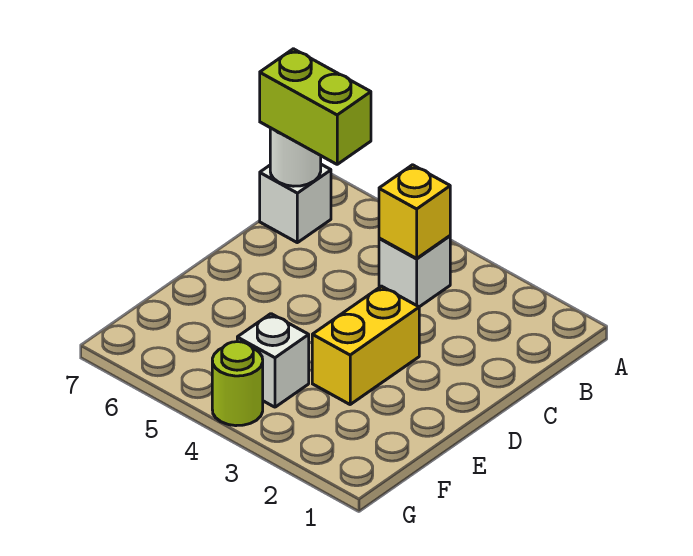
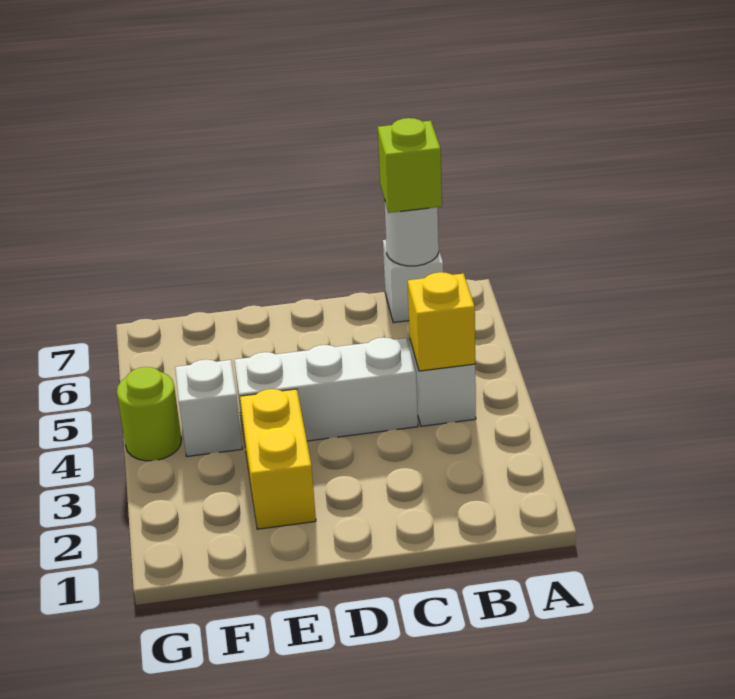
lime 1x2 brick [260,49,371,164] -> lime 1x1 brick [378,118,442,213]
none -> white 1x3 brick [234,337,418,442]
yellow 1x2 brick [312,286,419,404] -> yellow 1x2 brick turned to [240,389,316,529]

